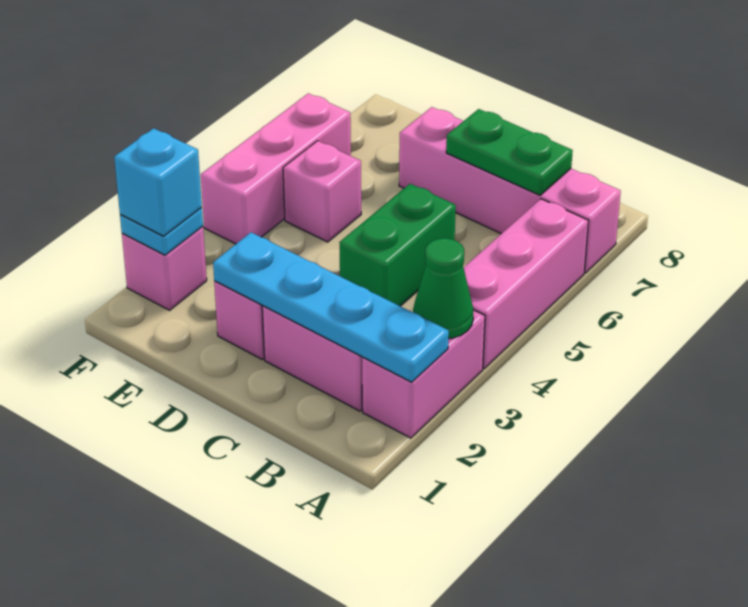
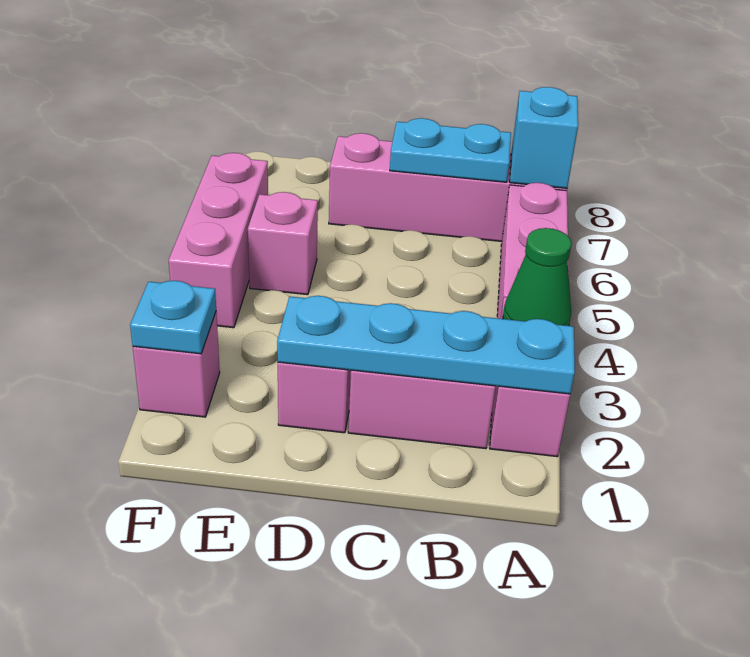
green 1x2 plate [446,109,573,195] -> cyan 1x2 plate [390,118,511,182]
green 1x2 brick [339,184,456,306] -> none
cyan 1x1 brick [114,128,202,236] -> cyan 1x1 brick moved to [510,87,578,188]

